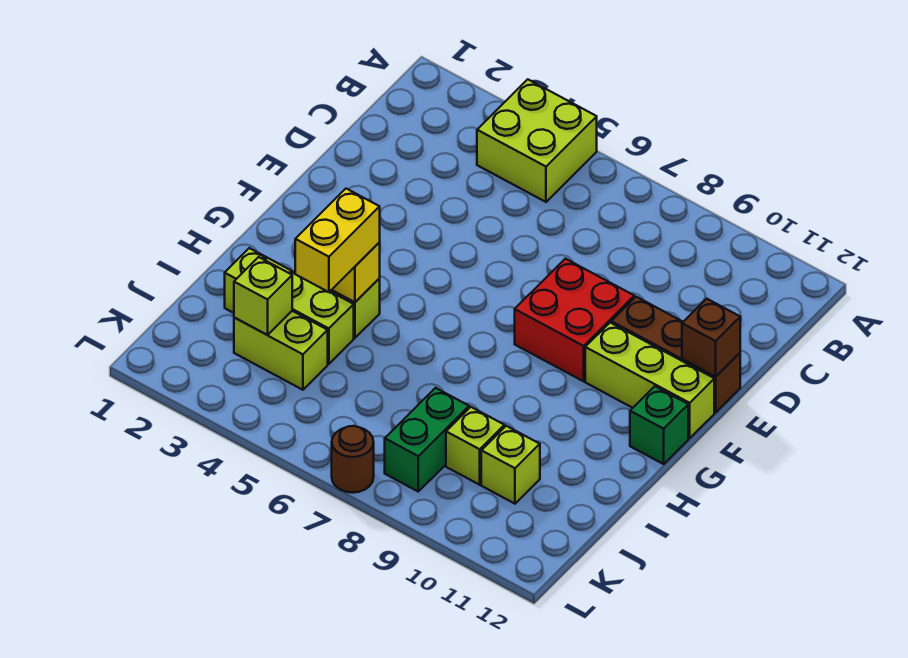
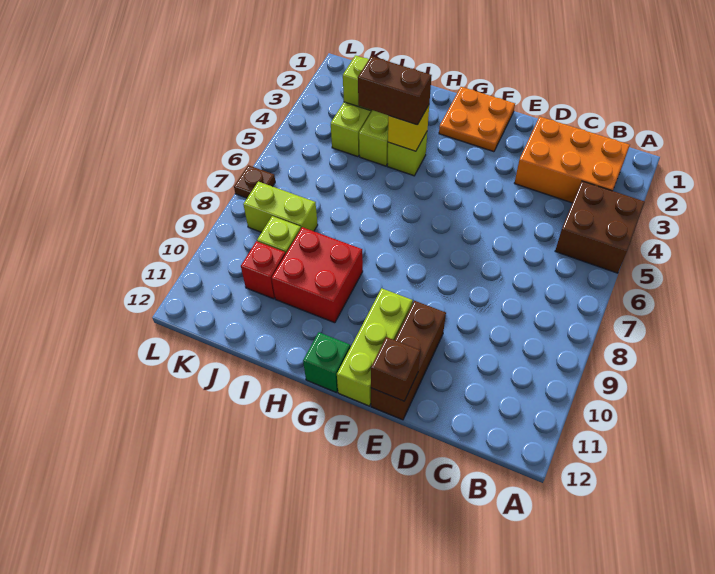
lime 2x2 brick [477,79,597,202] -> brown 2x2 brick [555,181,645,273]
none -> orange 2x3 brick [515,117,630,203]
red 2x2 brick [515,259,634,381] -> red 2x2 brick moved to [272,227,363,323]
none -> orange 2x2 plate [439,87,515,152]
yellow 1x2 brick [295,189,380,292] -> brown 1x2 brick [358,56,432,125]
green 1x2 brick [385,388,469,491] -> lime 1x2 brick [243,182,318,232]
lime 1x1 brick [481,426,540,504] -> red 1x1 brick [241,241,286,299]
brown 1x1 round brick [332,426,374,493] -> brown 1x1 plate [234,165,275,198]

